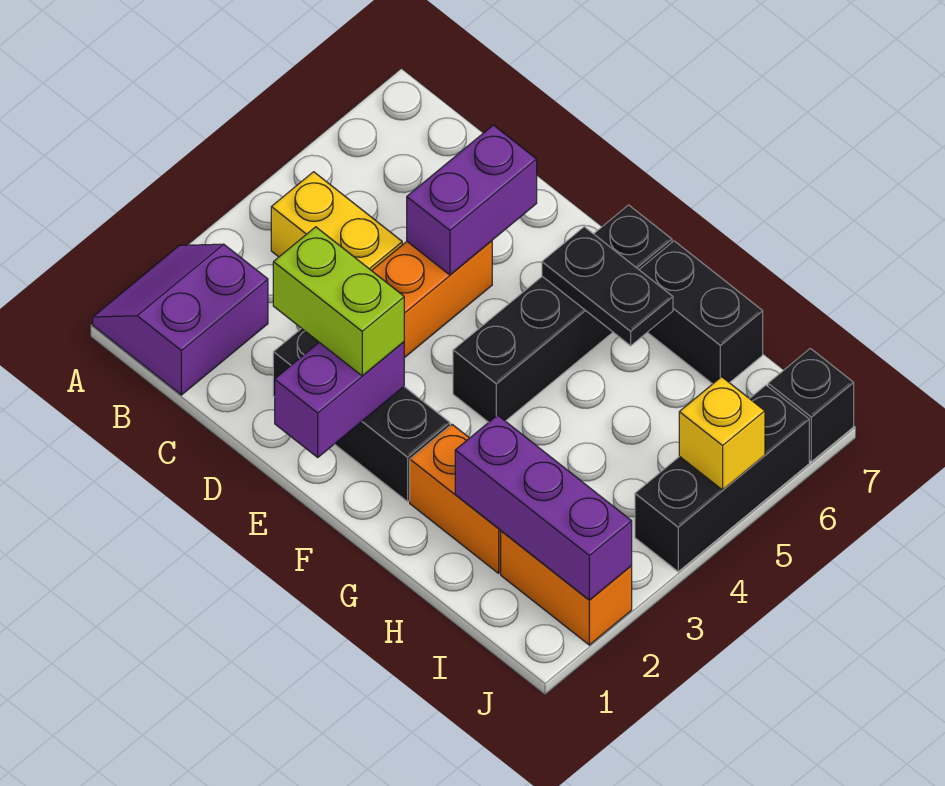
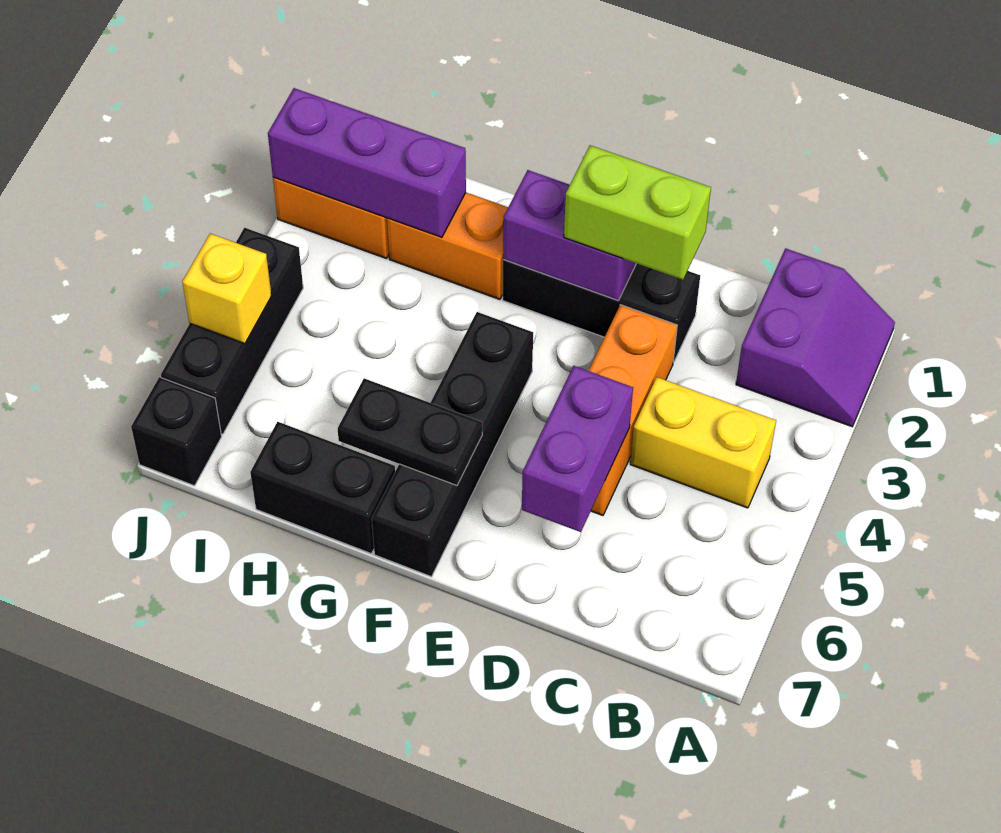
purple 1x2 brick [275,342,404,457] -> purple 1x2 brick turned to [503,170,636,301]

